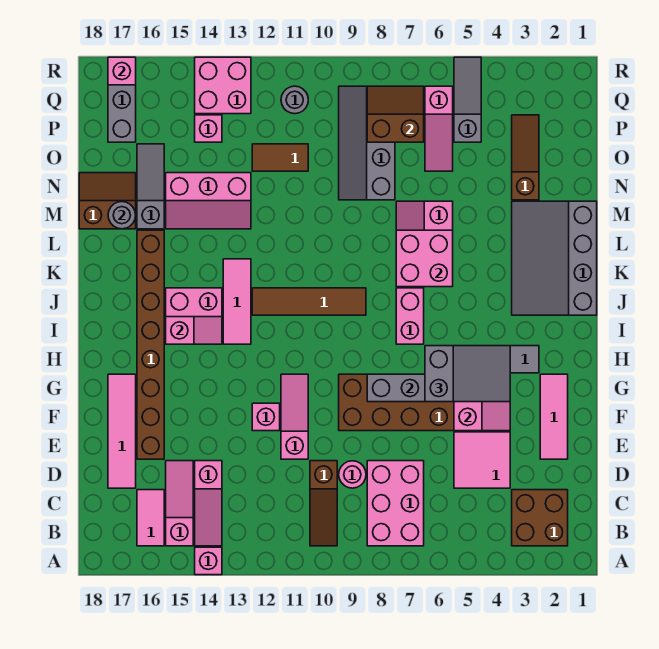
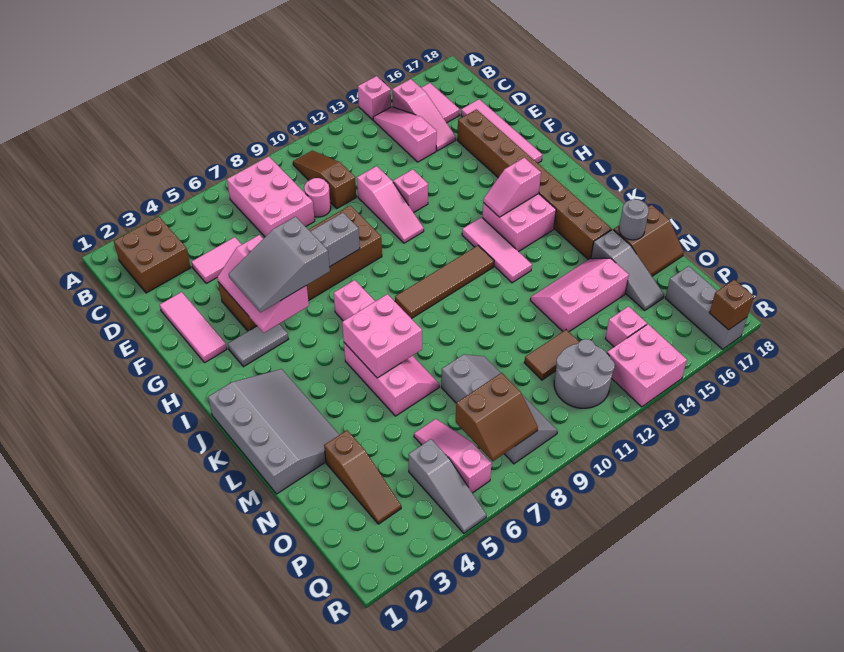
pink 2x2 tile [454,432,510,488] -> pink 1x2 tile [191,237,242,283]
grey 1x1 round brick [281,86,308,114] -> grey 2x2 round brick [554,339,615,408]
pink 1x1 brick [108,57,136,85] -> brown 1x1 brick [709,279,754,330]

